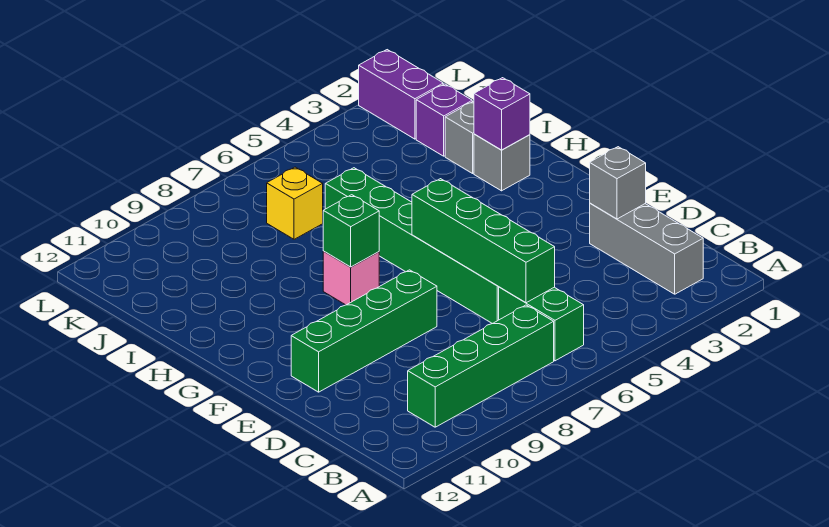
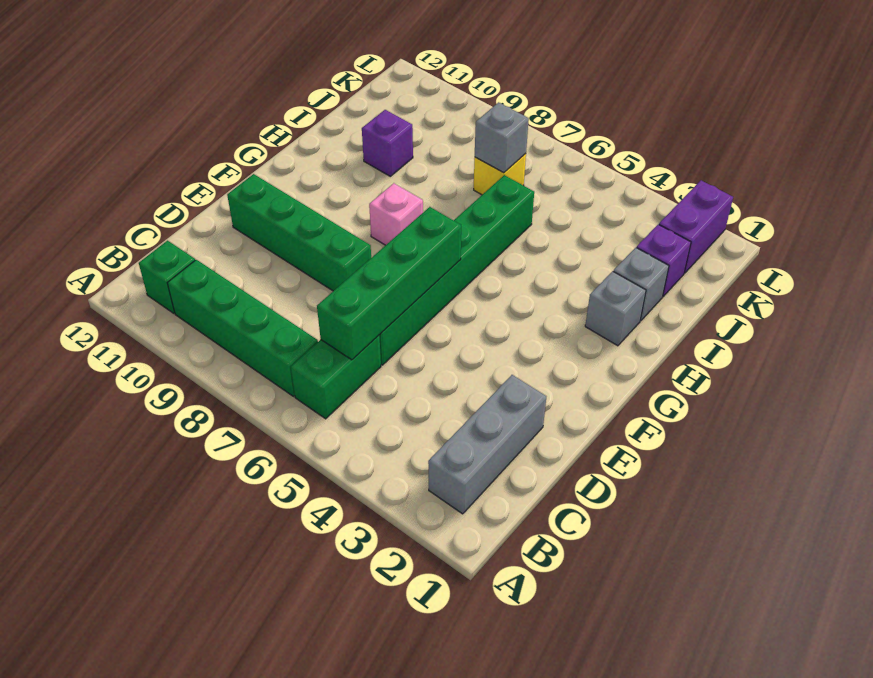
grey 1x1 brick [590,147,646,219] -> grey 1x1 brick moved to [475,102,529,173]
green 1x1 brick [323,195,379,267] -> green 1x1 brick moved to [139,240,195,313]
purple 1x1 brick [474,78,530,150] -> purple 1x1 brick moved to [362,110,413,176]

